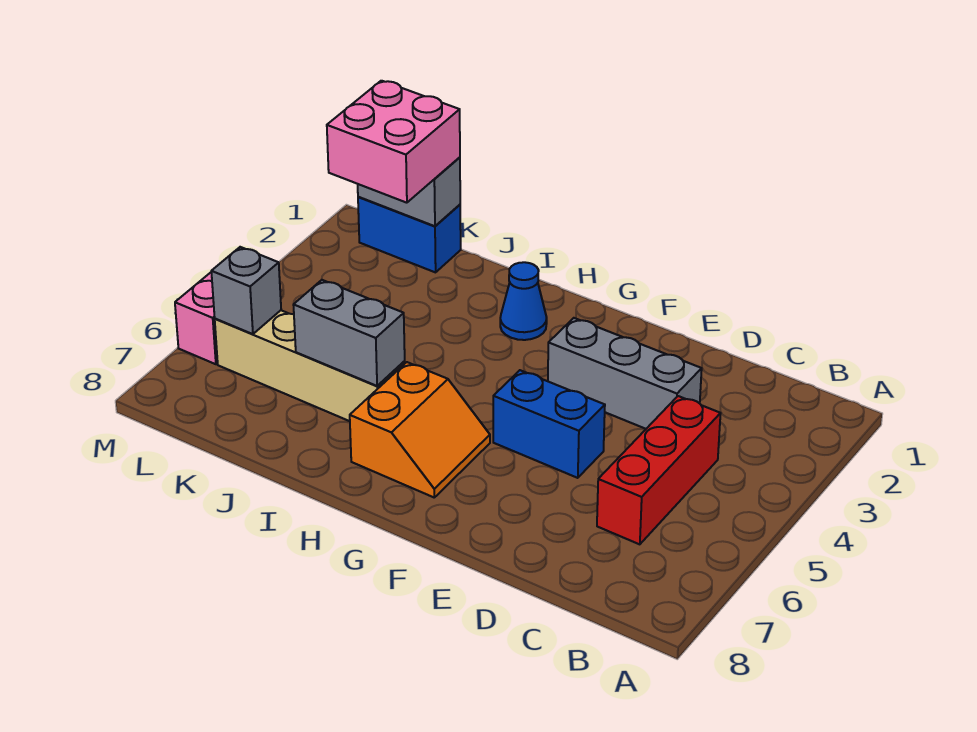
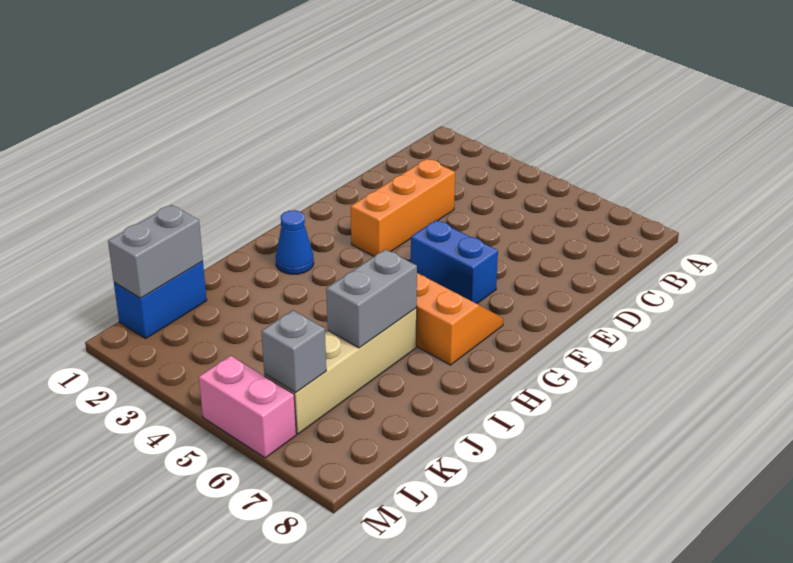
red 1x3 brick [597,396,721,544] -> none
grey 1x3 brick [548,318,702,429] -> orange 1x3 brick [351,159,455,256]
blue 1x2 brick [493,370,605,478] -> blue 1x2 brick turned to [411,220,498,304]
pink 2x2 brick [327,81,460,203] -> none

